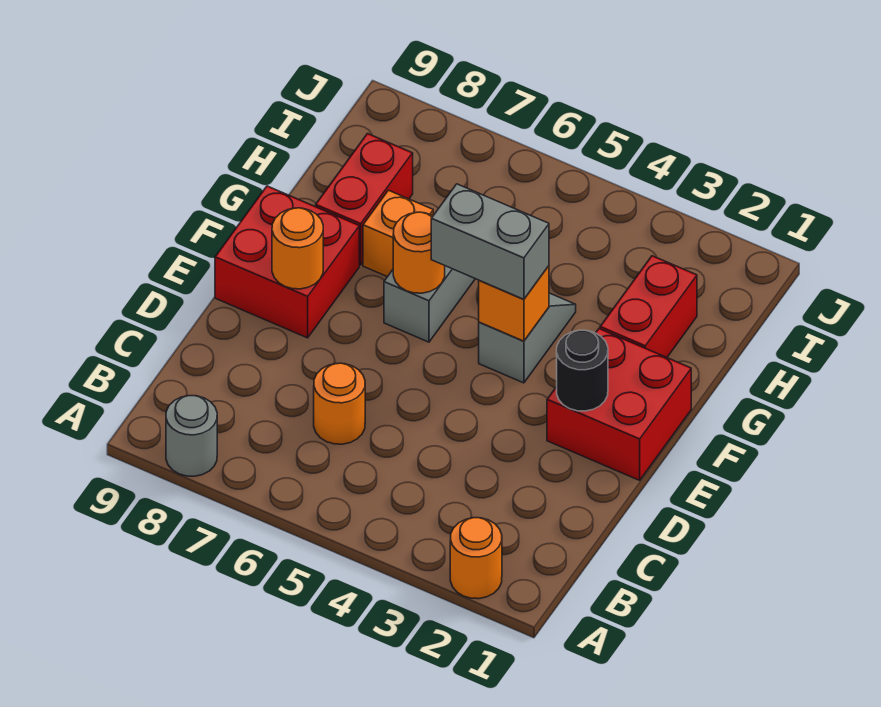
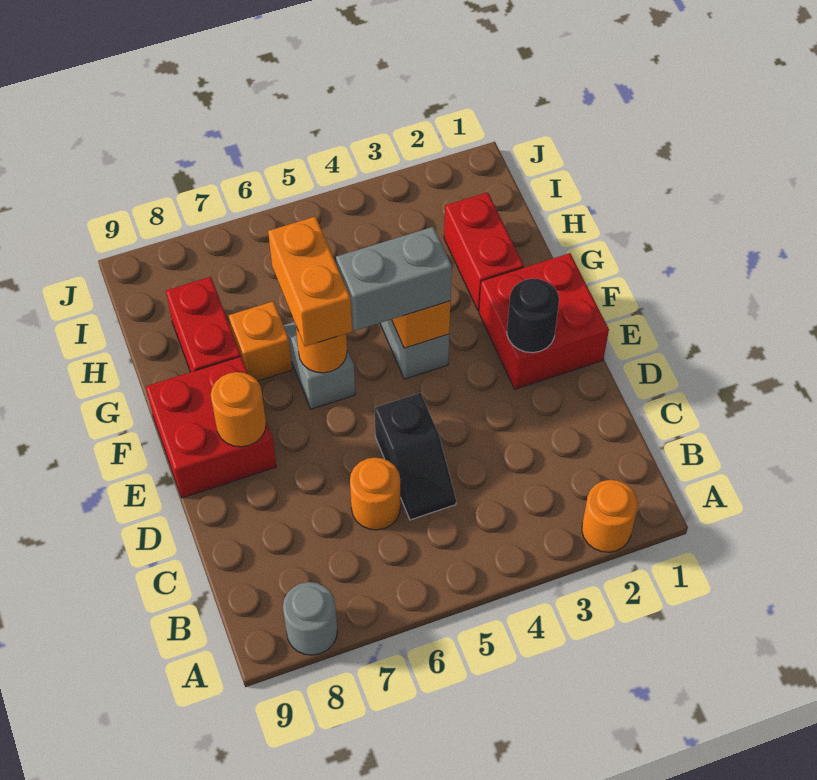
none -> black 1x2 slope [375,393,456,520]
none -> orange 1x2 brick [268,216,352,346]

